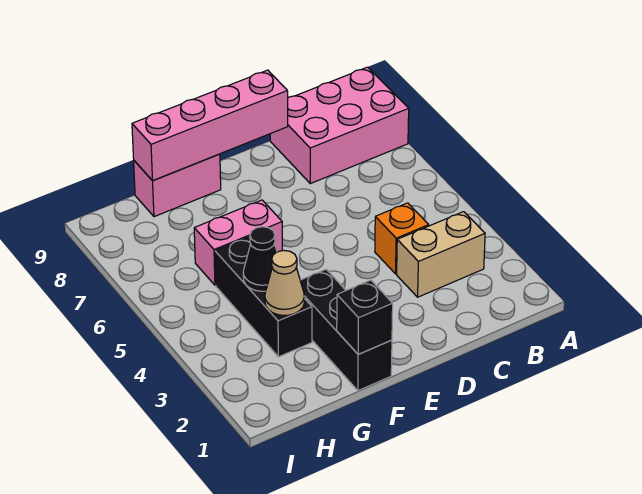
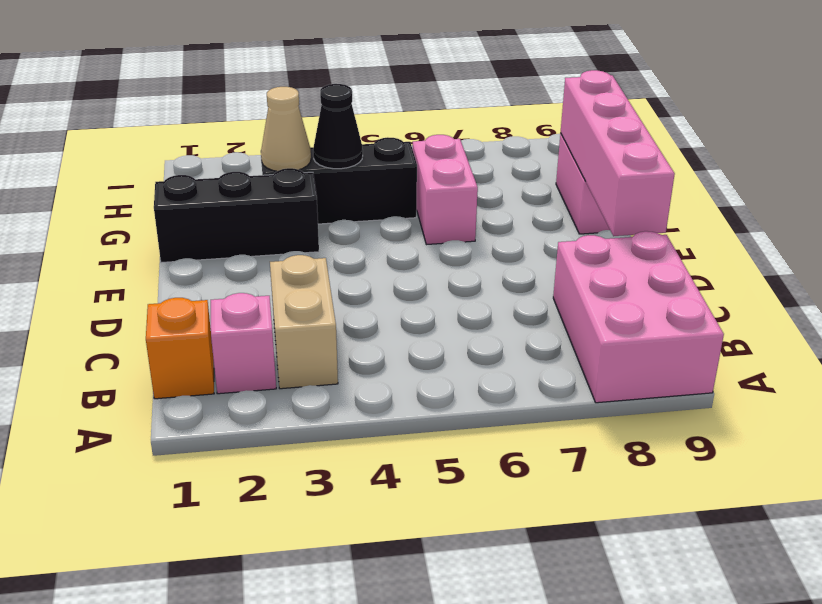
none -> pink 1x1 brick [211,293,276,394]
orange 1x1 brick [375,203,429,274] -> orange 1x1 brick moved to [146,298,214,399]
black 1x1 brick [337,280,393,354] -> none

